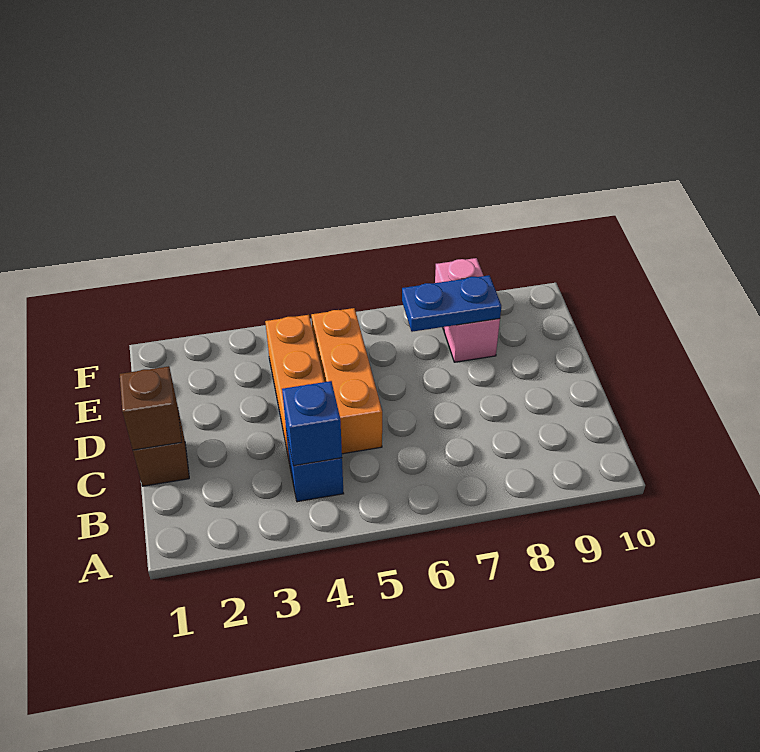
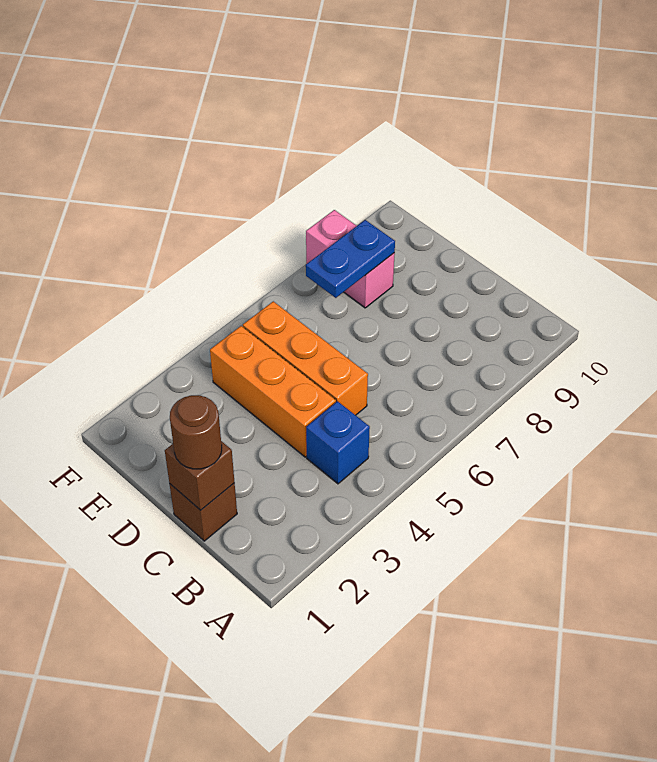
blue 1x1 brick [282,381,342,466] -> none
none -> brown 1x1 round brick [170,395,222,469]

